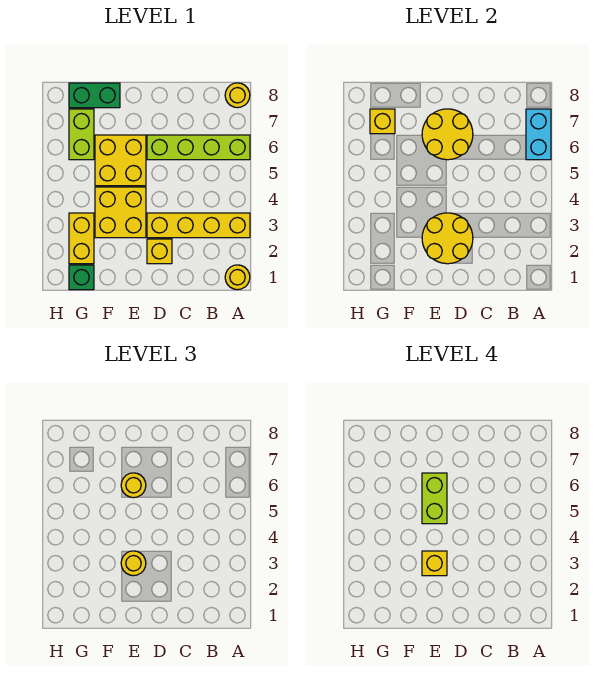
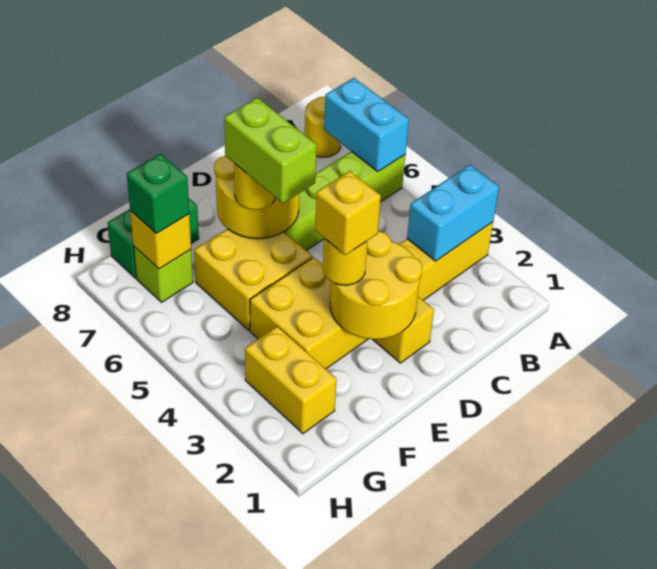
yellow 1x1 round brick [225,265,250,290] -> none
none -> cyan 1x2 brick [407,165,499,261]
green 1x1 brick [69,265,94,290] -> green 1x1 brick moved to [127,154,189,234]
lime 1x2 brick [69,109,94,160] -> lime 1x1 brick [133,246,193,302]

